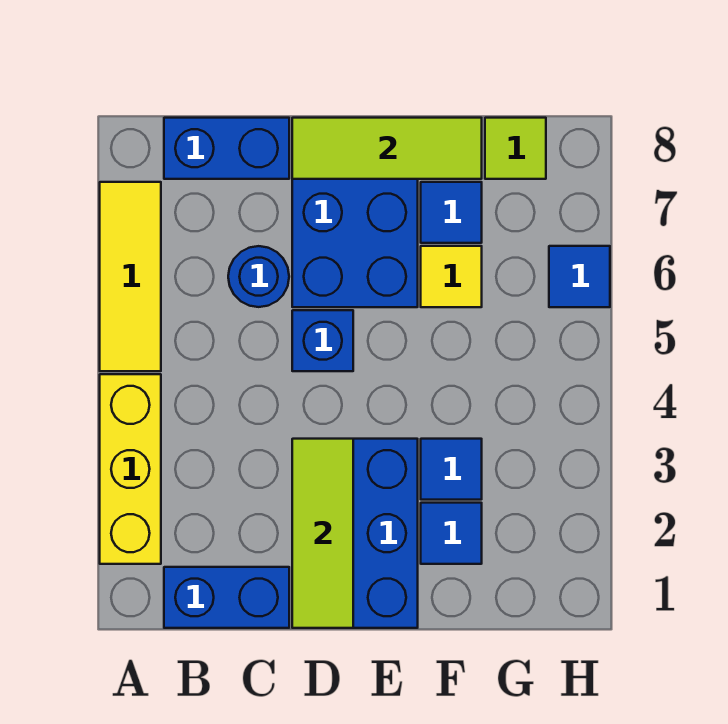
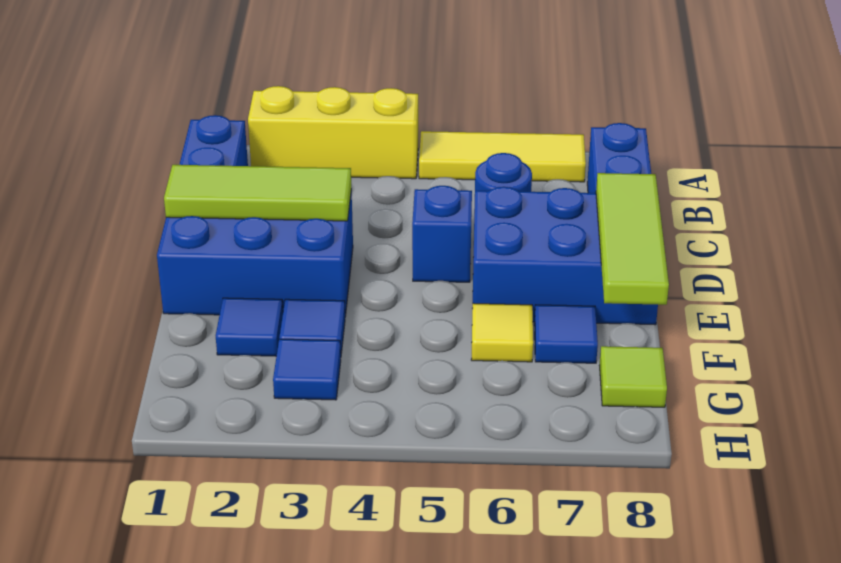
blue 1x1 tile [549,246,610,307] -> blue 1x1 tile moved to [273,339,341,400]

